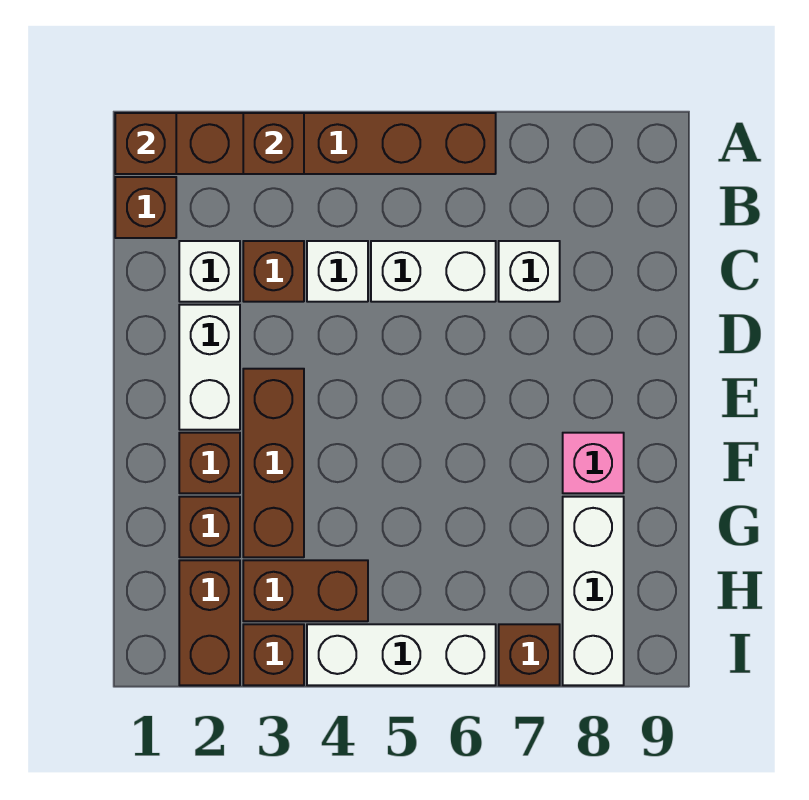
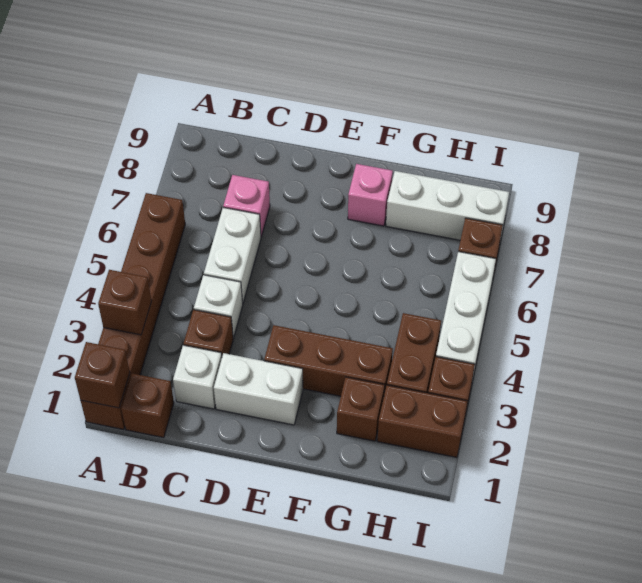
white 1x1 brick [499,241,560,302] -> pink 1x1 brick [223,175,270,237]
brown 1x1 brick [179,433,240,493] -> none

